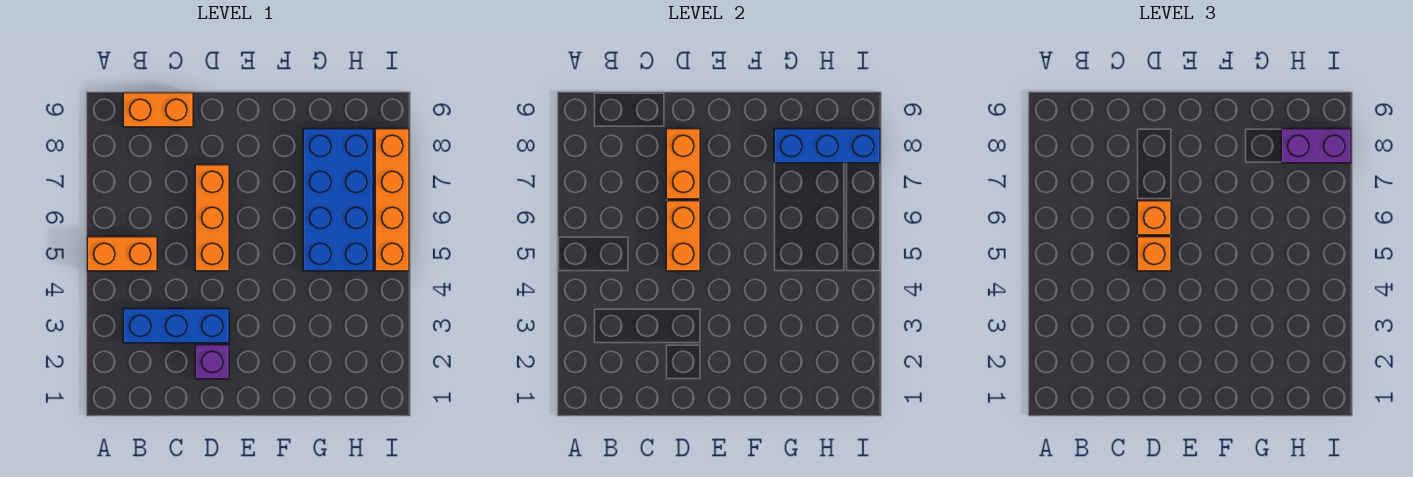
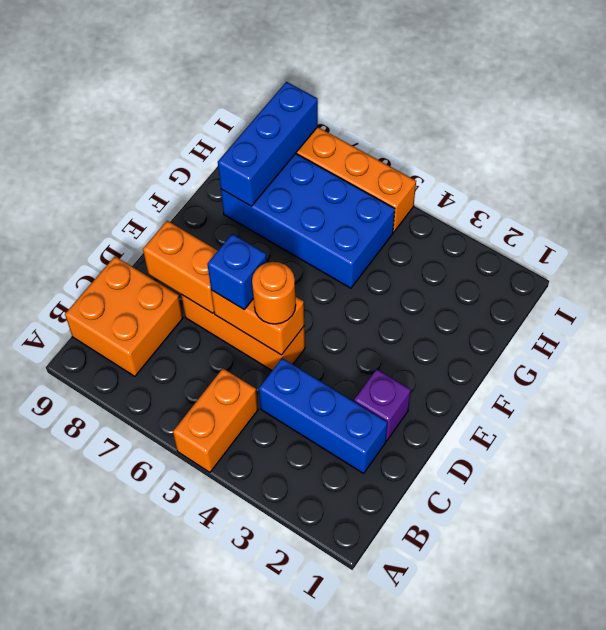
blue 1x3 brick [123,309,229,343] -> blue 1x3 brick turned to [259,358,388,473]
orange 1x2 brick [123,93,193,127] -> orange 2x2 brick [65,257,183,376]
orange 1x1 brick [1137,237,1171,271] -> orange 1x1 round brick [252,262,296,324]
orange 1x1 brick [1137,201,1171,235] -> blue 1x1 brick [207,234,267,309]
purple 1x2 brick [1281,129,1351,163] -> none

